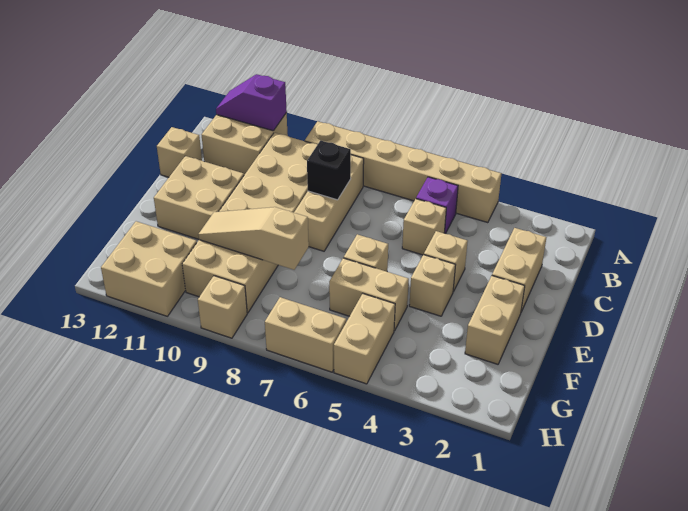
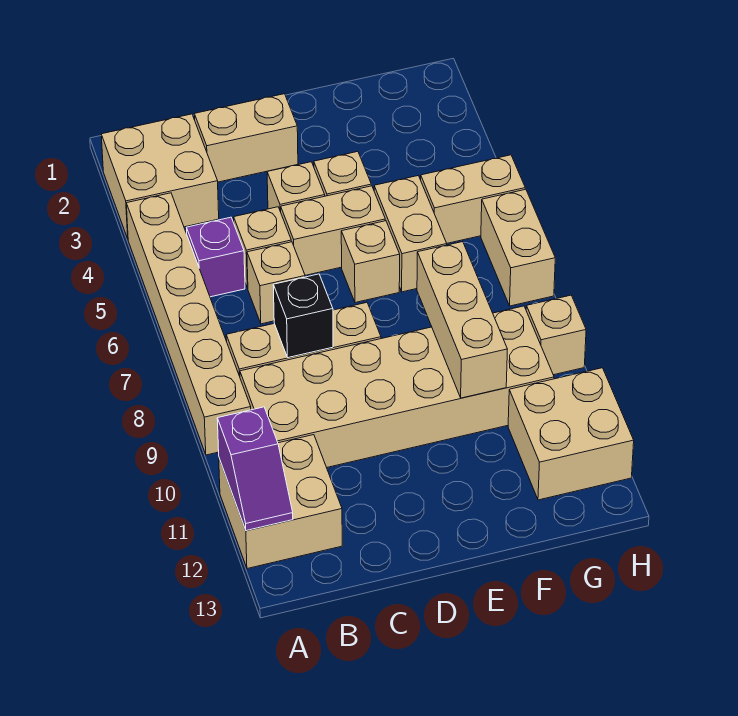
tan 1x1 brick [157,127,202,177] -> tan 1x1 brick moved to [247,242,305,324]
tan 2x2 brick [154,156,244,239] -> tan 2x2 brick moved to [101,114,219,238]
tan 1x2 brick [465,276,525,364] -> tan 1x2 brick moved to [281,186,385,275]
tan 1x3 slope [198,207,309,270] -> tan 1x3 brick [417,242,507,398]

